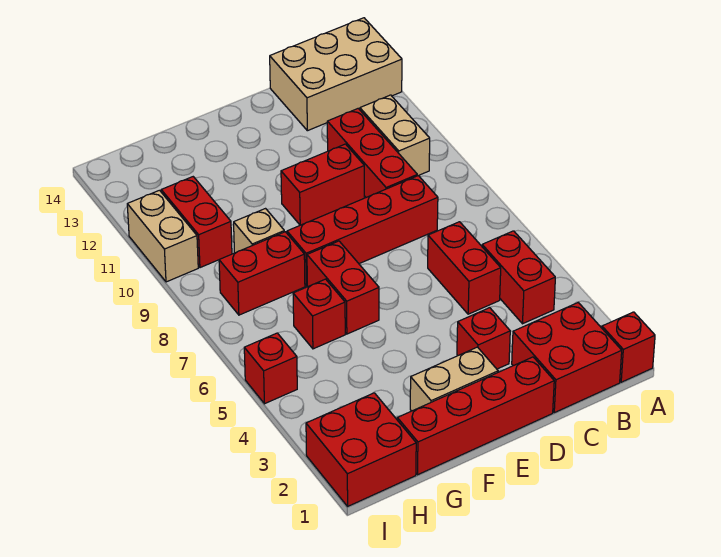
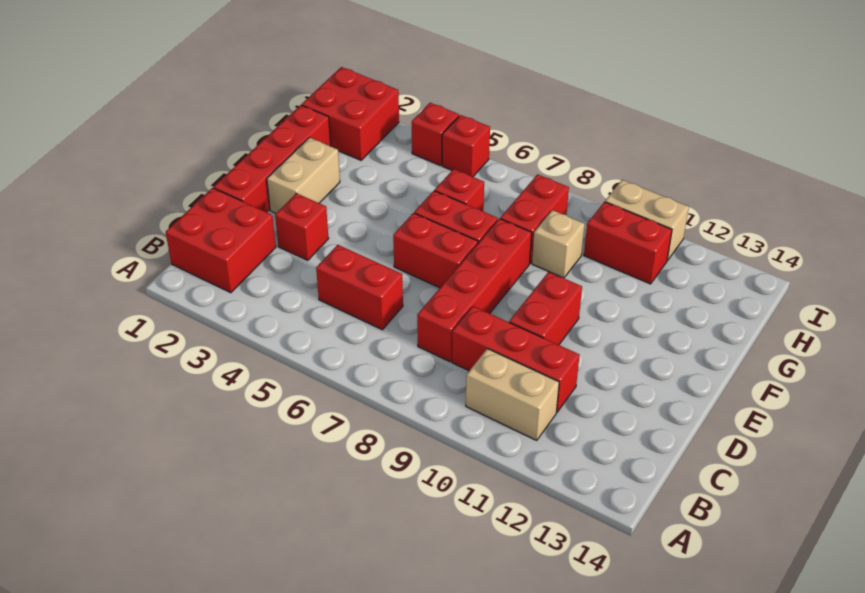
red 1x1 brick [602,312,655,382] -> red 1x1 brick moved to [412,103,459,166]
tan 2x3 brick [270,18,402,131] -> none
red 1x2 brick [482,231,555,324] -> red 1x2 brick moved to [393,213,478,288]

